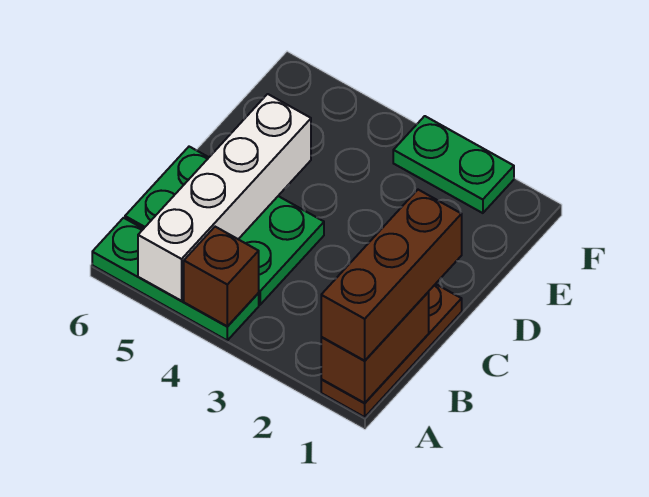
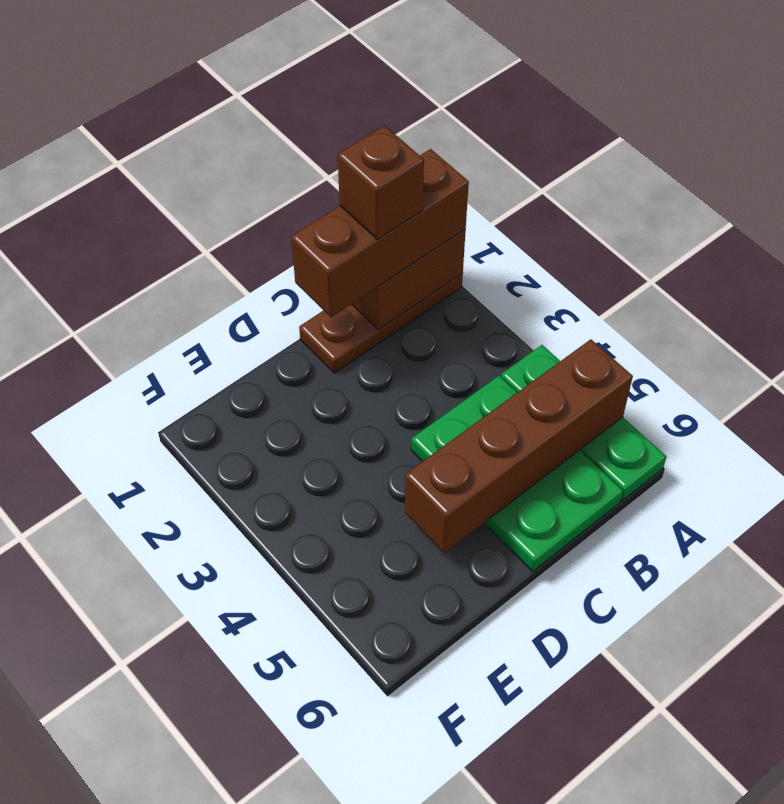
brown 1x1 brick [184,227,259,326] -> brown 1x1 brick moved to [338,126,424,239]
white 1x4 brick [138,94,311,301] -> brown 1x4 brick [405,339,633,553]
green 1x2 plate [393,116,514,213] -> none

